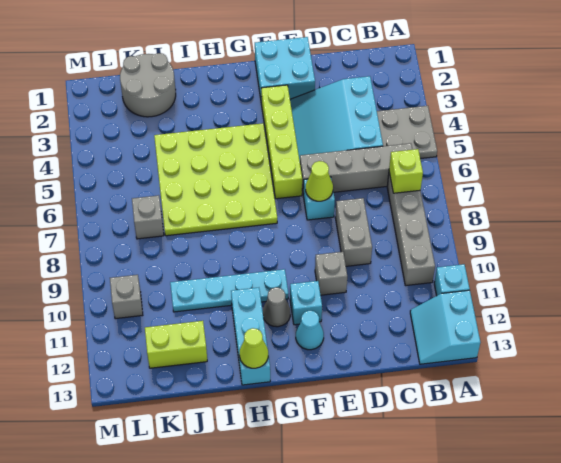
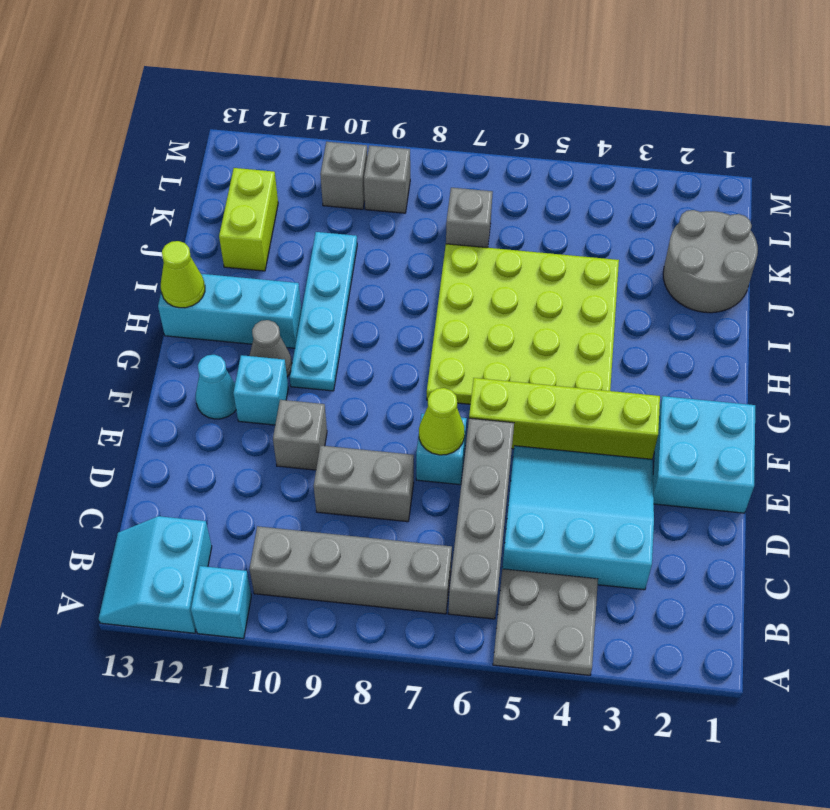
cyan 2x2 slope [410,290,480,364] -> cyan 2x2 slope turned to [99,516,212,633]
lime 1x1 brick [389,149,423,193] -> none
none -> grey 1x1 brick [364,146,410,213]

